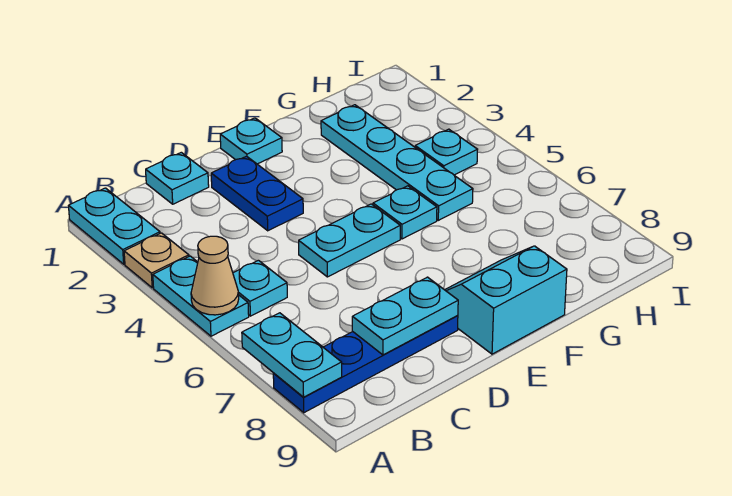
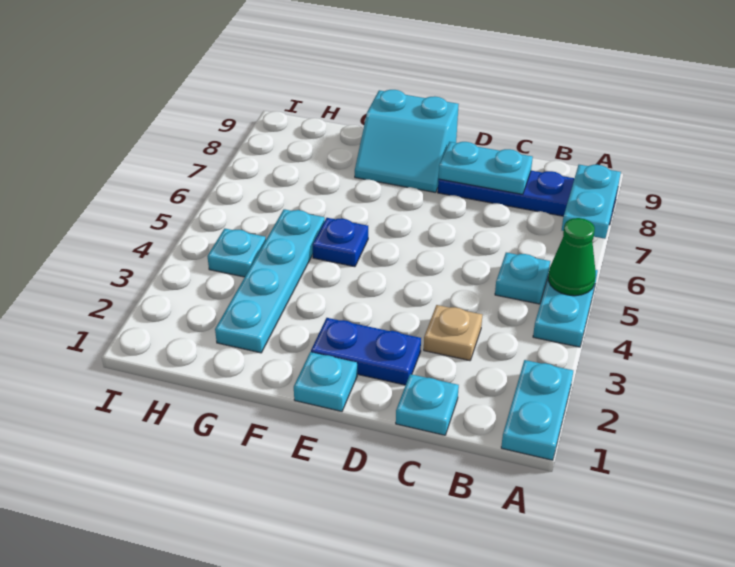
tan 1x1 plate [124,233,189,288] -> tan 1x1 plate moved to [424,305,482,361]
tan 1x1 cone [191,236,239,315] -> green 1x1 cone [548,218,596,296]
blue 1x2 plate [211,156,303,231] -> blue 1x2 plate turned to [311,318,421,385]
cyan 1x2 plate [299,204,400,277] -> none
cyan 1x1 plate [373,186,437,239] -> blue 1x1 plate [313,218,368,267]

